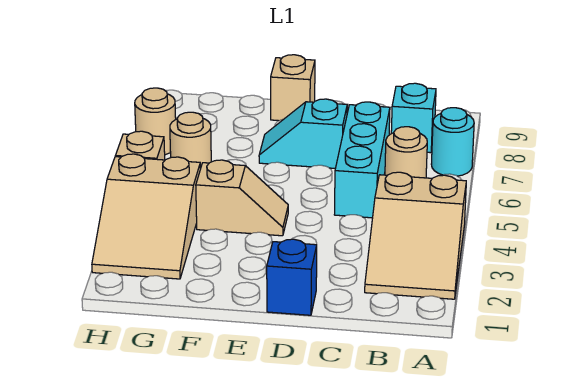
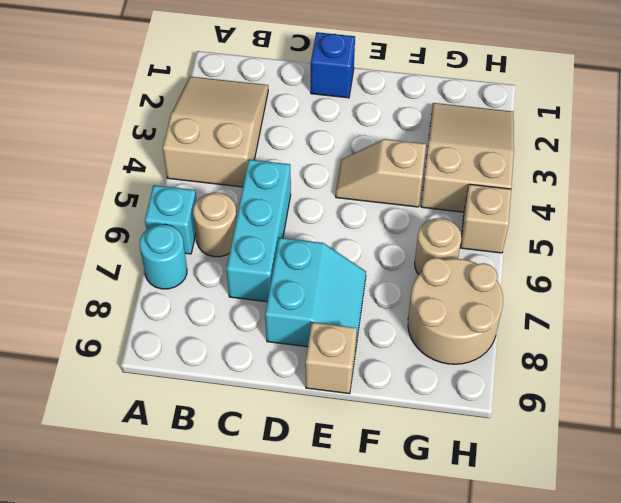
cyan 1x1 brick [391,83,436,153] -> cyan 1x1 brick moved to [145,185,196,254]
cyan 1x2 slope [259,99,347,168] -> cyan 2x2 slope [265,238,366,352]
tan 1x1 round brick [135,88,176,155] -> tan 2x2 round brick [408,258,503,364]

